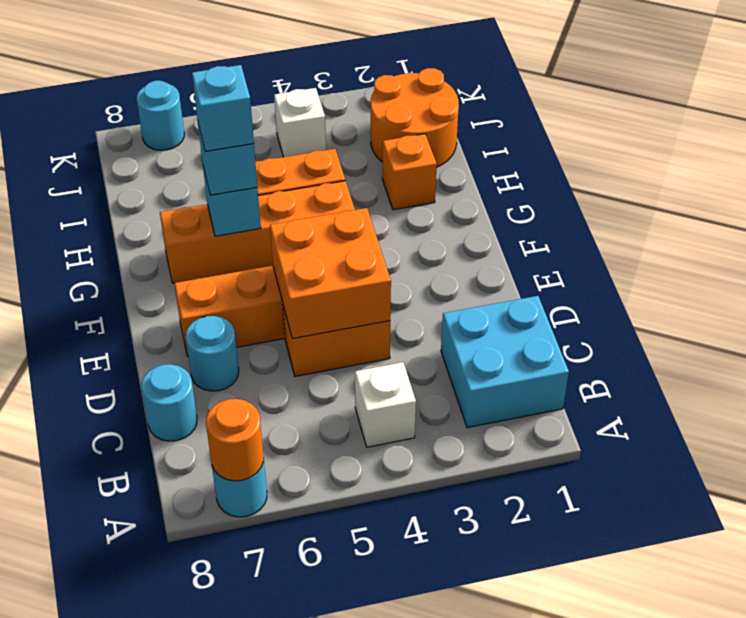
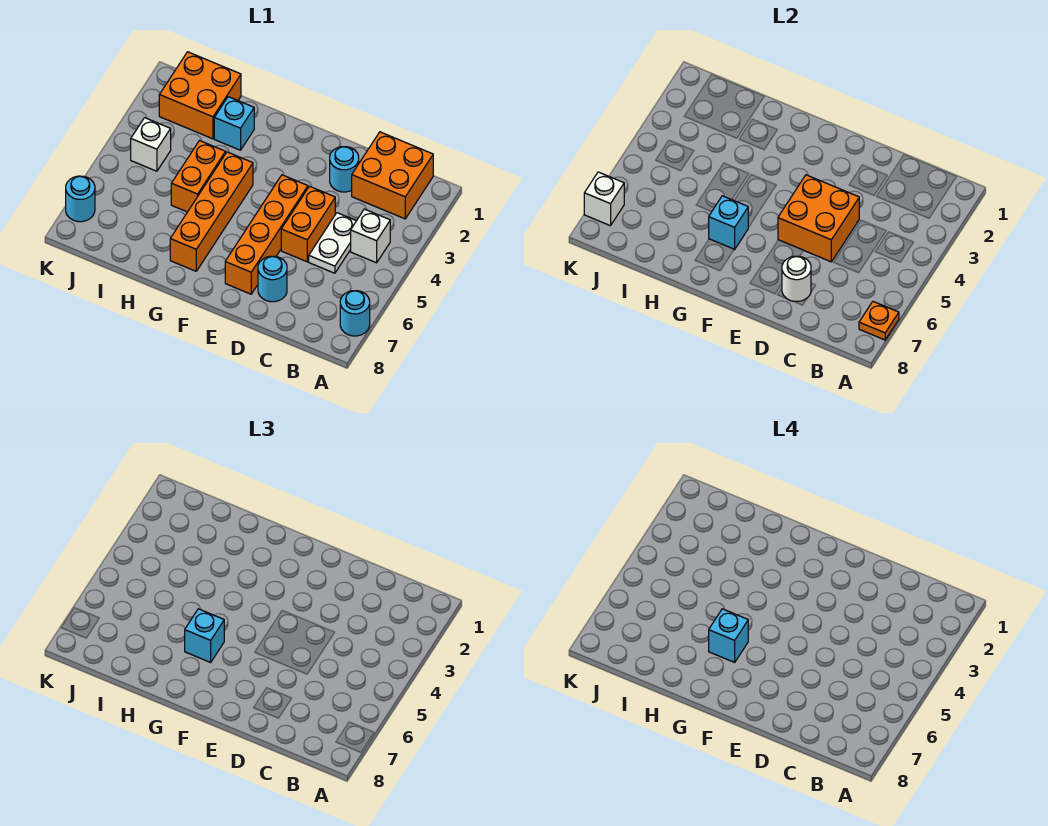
orange 1x1 round brick [206,399,264,481] -> orange 1x1 plate [859,302,899,340]
cyan 2x2 brick [441,296,569,428] -> orange 2x2 brick [352,132,433,219]
none -> white 1x2 plate [309,213,356,273]
cyan 1x1 round brick [141,364,197,441] -> cyan 1x1 round brick moved to [330,147,359,192]
none -> white 1x1 round brick [782,256,811,301]
orange 1x1 brick [382,134,437,210] -> cyan 1x1 brick [214,97,254,150]
orange 2x2 round brick [371,68,459,167] -> orange 2x2 brick [159,52,241,139]
none -> white 1x1 brick [584,172,624,226]

